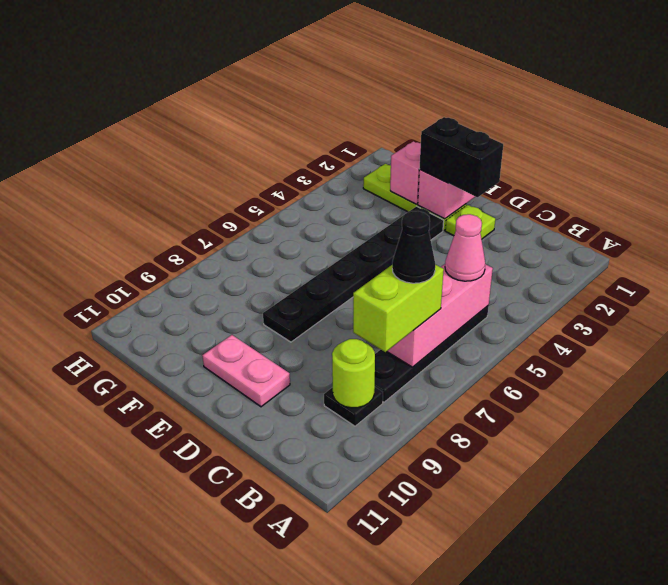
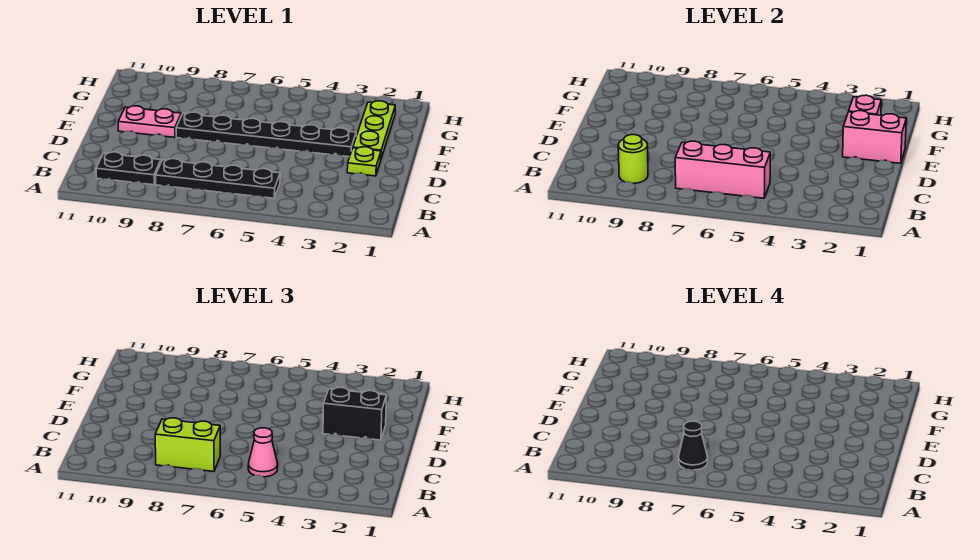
black 1x1 plate [324,387,383,426] -> black 1x2 plate [96,152,161,185]
black 1x2 brick [420,117,503,197] -> black 1x2 brick turned to [323,387,387,440]
pink 1x2 plate [202,335,290,407] -> pink 1x2 plate turned to [118,106,181,137]

